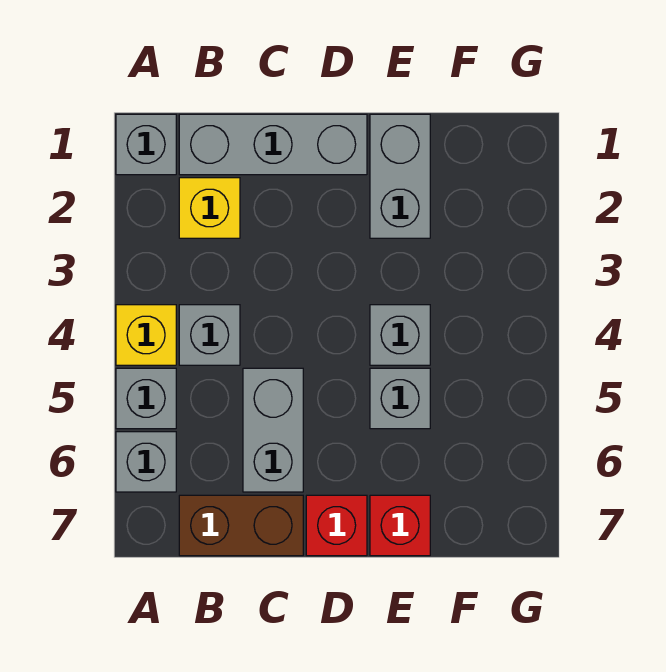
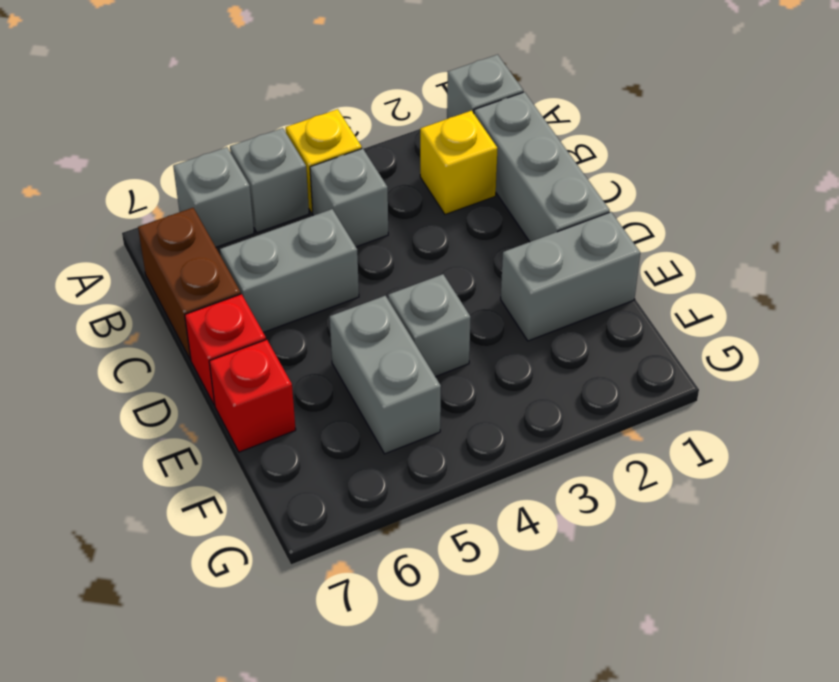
grey 1x1 brick [370,368,430,429] -> grey 1x2 brick [330,296,441,454]

